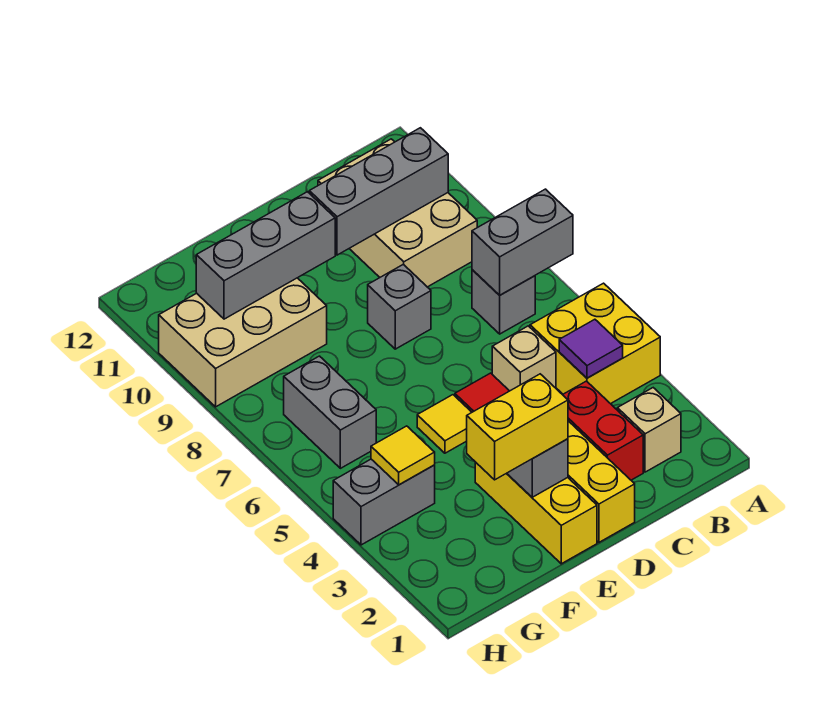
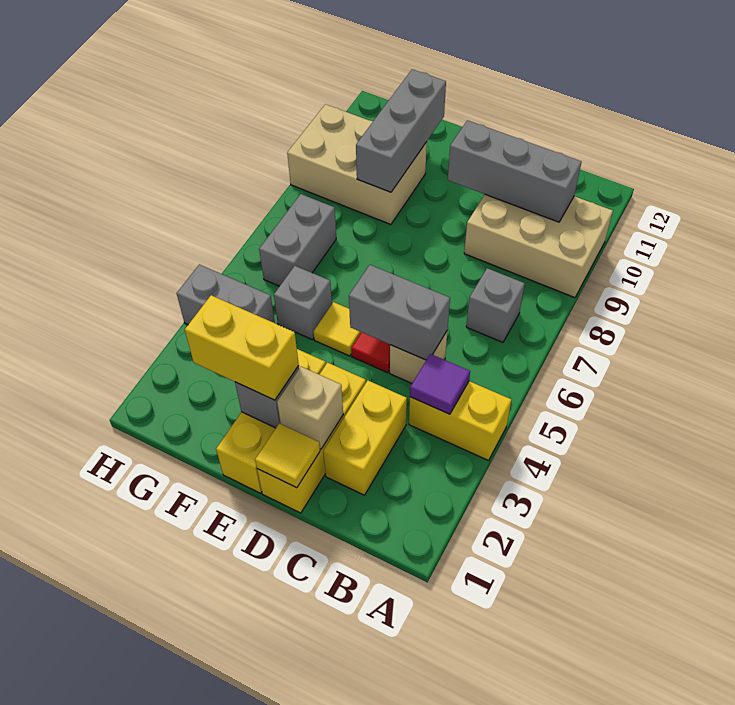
yellow 2x2 brick [530,283,660,404] -> yellow 1x2 brick [409,381,511,461]
grey 1x2 brick [472,189,573,295] -> grey 1x2 brick moved to [349,265,450,360]
tan 1x1 brick [617,388,681,472] -> tan 1x1 brick moved to [277,367,343,449]
tan 2x3 brick [318,139,477,287] -> tan 2x3 brick turned to [464,194,613,298]
red 1x2 brick [563,381,643,480] -> yellow 1x2 brick [323,381,407,495]
grey 1x1 brick [368,264,431,349] -> grey 1x1 brick moved to [274,266,332,340]
grey 1x3 brick [196,192,335,319] -> grey 1x3 brick turned to [356,69,446,192]
yellow 1x1 tile [371,426,435,485] -> yellow 1x1 tile moved to [255,423,320,488]

